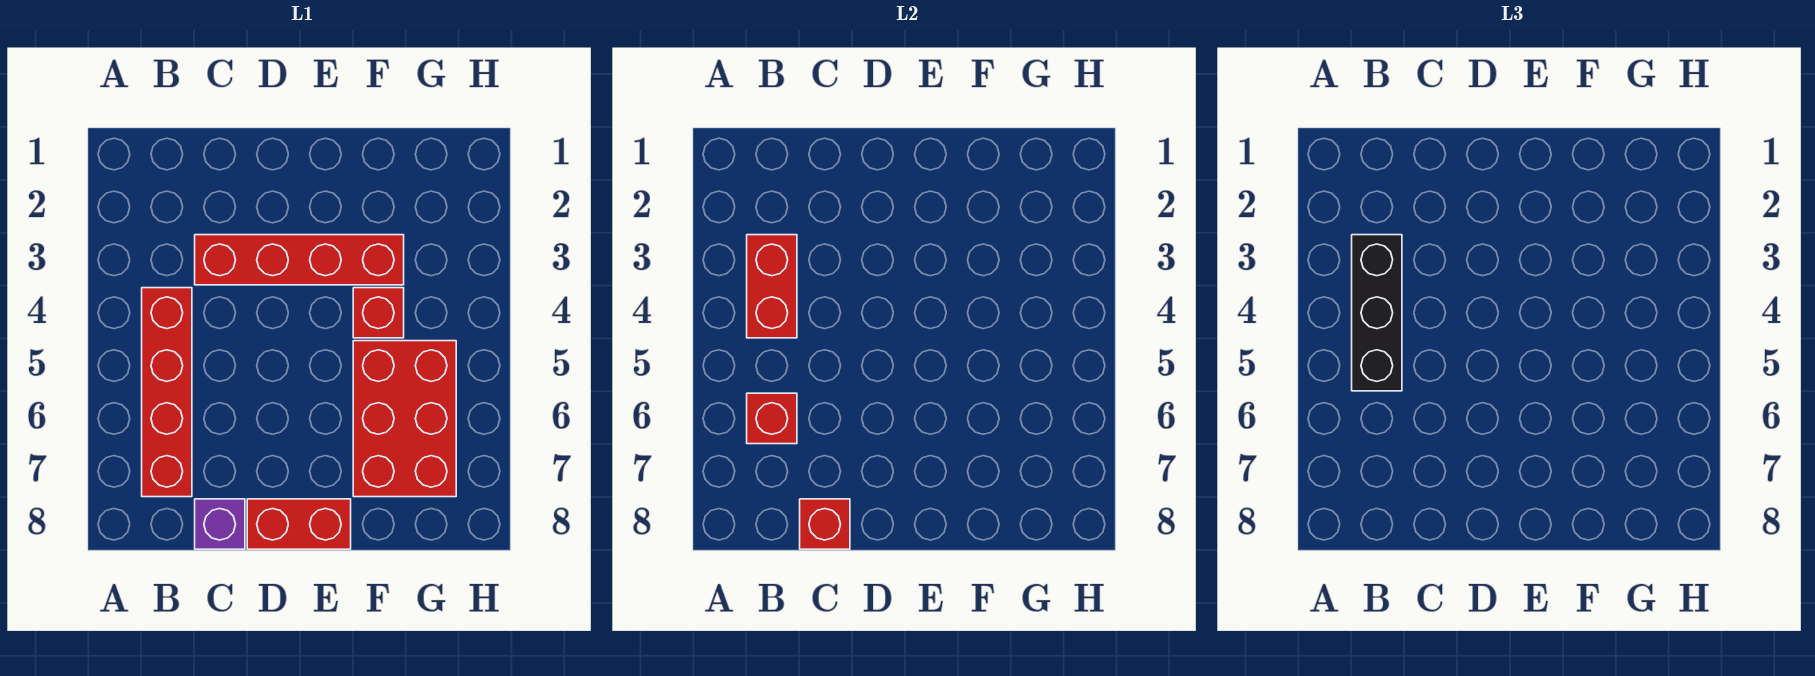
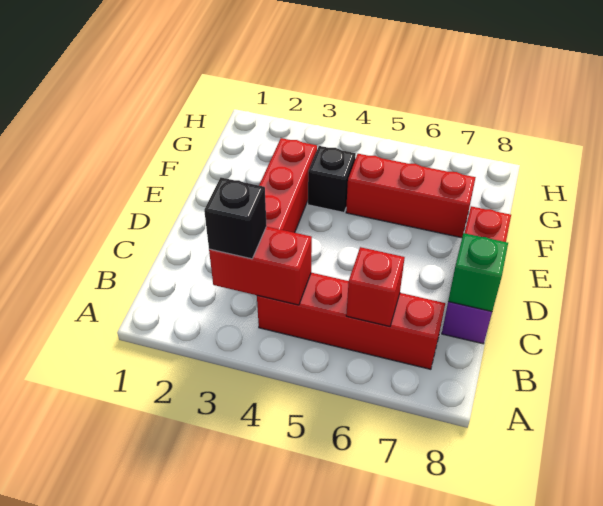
black 1x3 brick [1352,235,1402,391] -> black 1x1 brick [204,178,267,259]
red 1x1 brick [800,499,850,549] -> green 1x1 brick [448,233,508,312]
red 1x1 brick [353,288,404,338] -> black 1x1 brick [308,146,356,212]
red 2x3 brick [353,341,456,497] -> red 1x3 brick [346,154,476,238]

